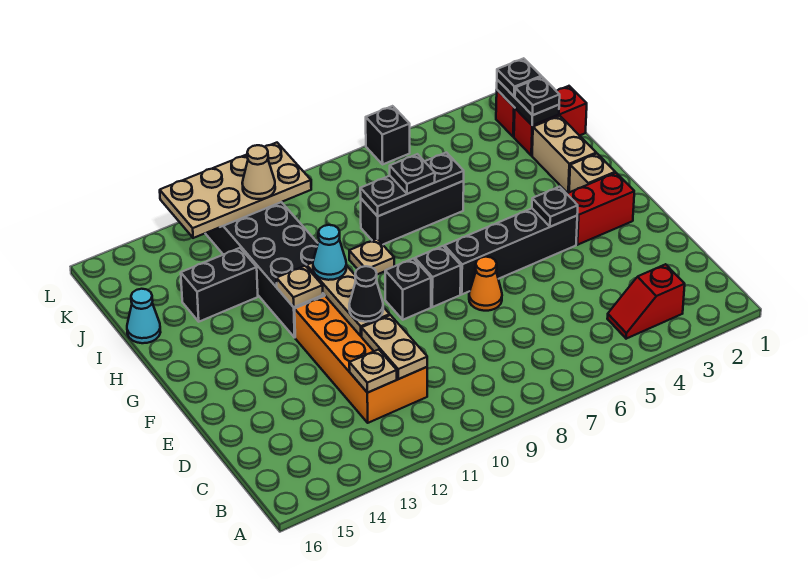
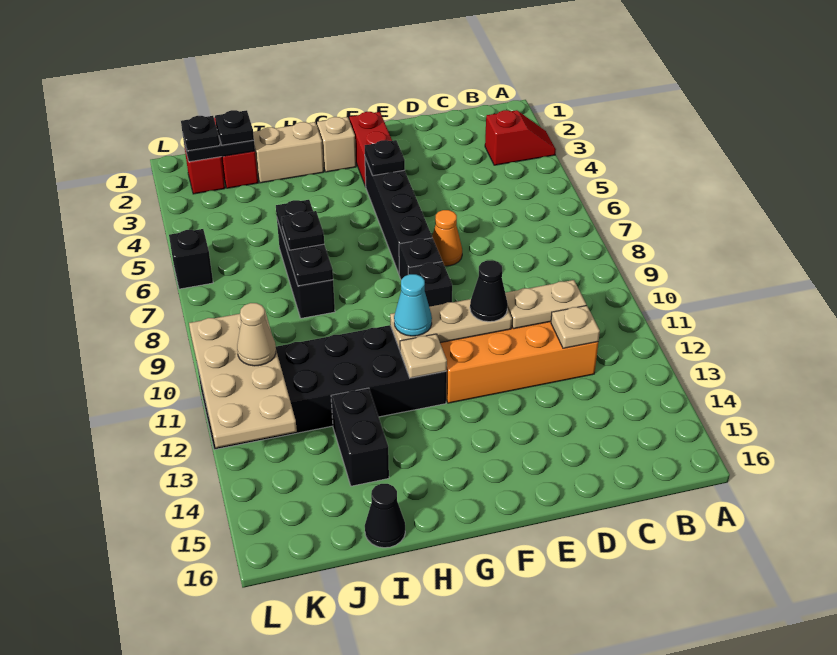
red 1x2 slope [607,264,685,339] -> red 1x2 slope turned to [485,110,556,165]
tan 1x1 plate [349,239,394,274] -> none
cyan 1x1 cone [127,289,161,343] -> black 1x1 cone [365,484,405,548]

